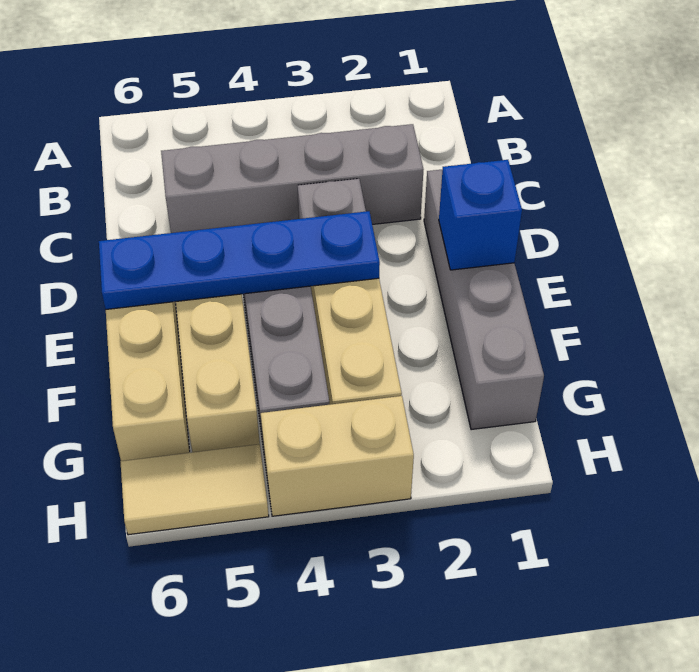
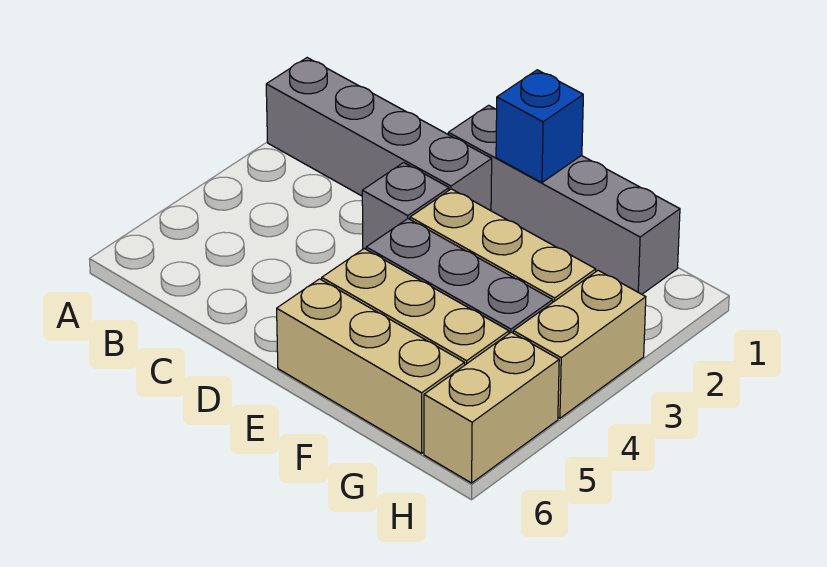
grey 1x4 brick [161,124,424,233] -> grey 1x4 brick turned to [266,58,492,211]
blue 1x4 plate [99,211,380,310] -> none
tan 1x2 tile [121,444,269,535] -> tan 1x2 brick [424,332,559,483]

